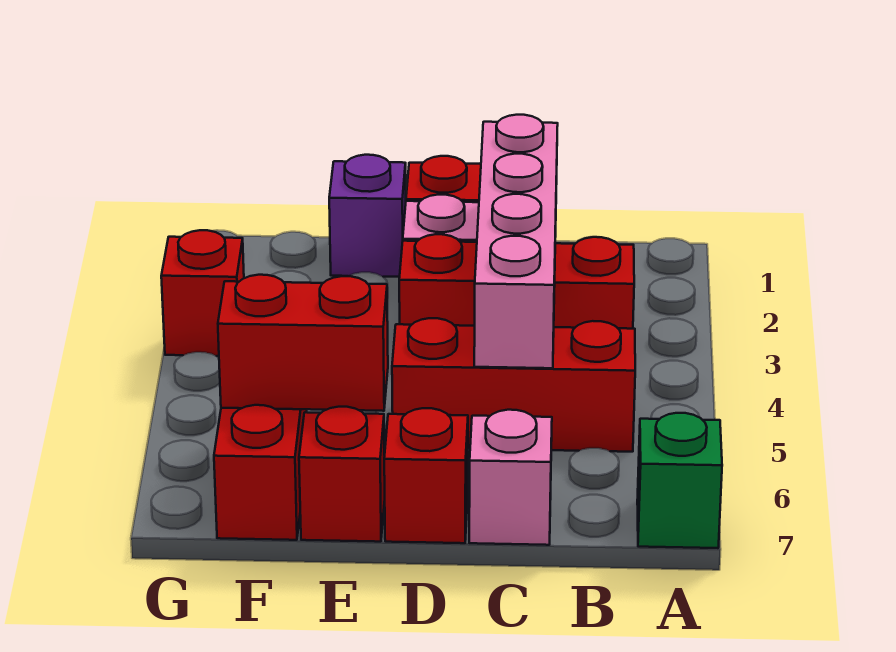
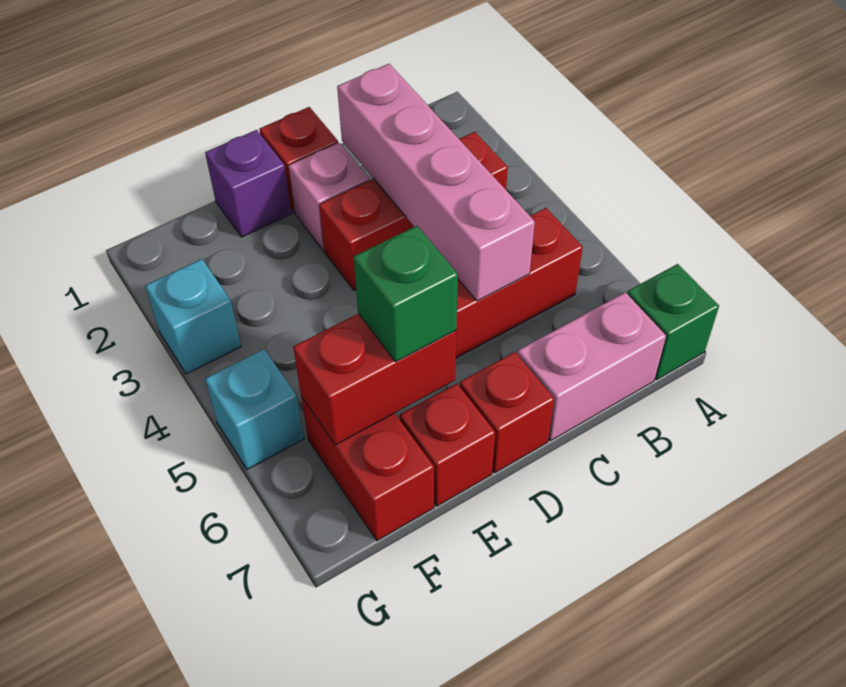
pink 1x1 brick [469,410,552,545] -> pink 1x2 brick [517,292,666,441]
none -> green 1x1 brick [354,226,458,362]
red 1x1 brick [161,230,244,356] -> cyan 1x1 brick [145,259,241,374]
none -> cyan 1x1 brick [205,349,304,469]

